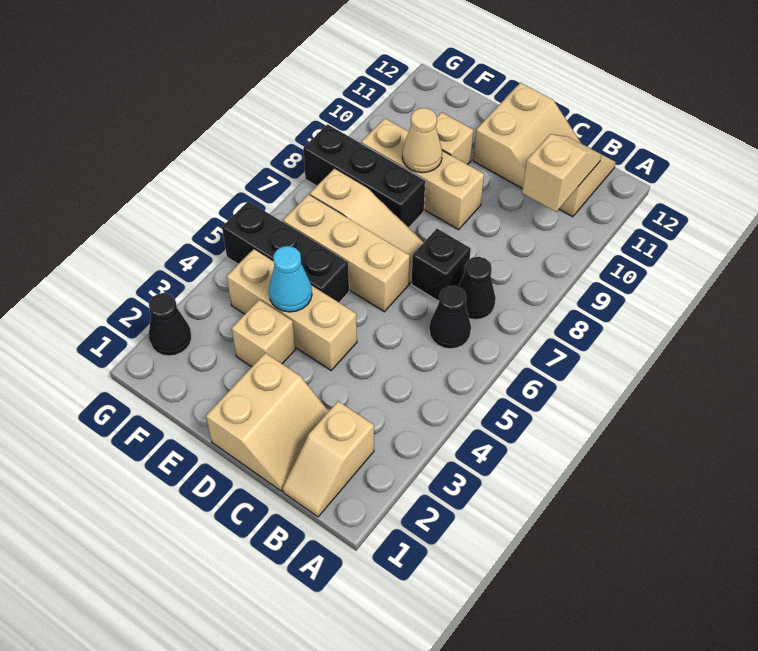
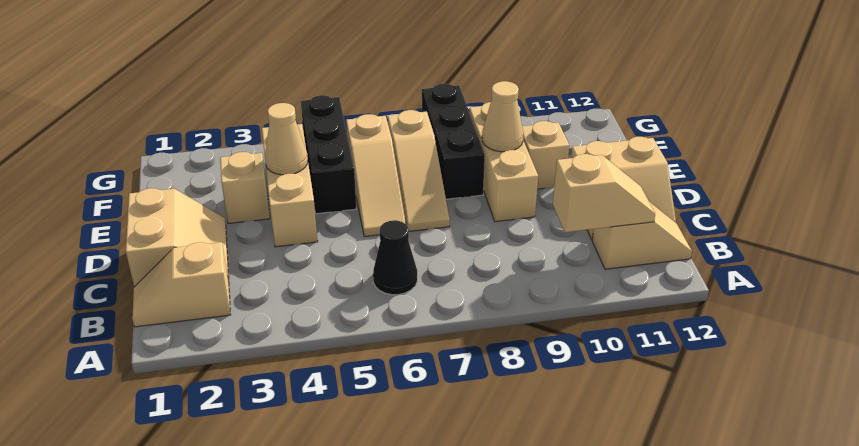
black 1x1 cone [458,257,496,320] -> none
tan 2x2 slope [206,353,329,491] -> tan 2x2 slope turned to [126,188,229,287]
black 1x1 brick [412,229,471,301] -> none
tan 1x3 brick [283,195,410,312] -> tan 1x3 slope [346,114,406,237]
cyan 1x1 cone [269,246,312,312] -> tan 1x1 cone [265,103,308,175]
black 1x1 cone [149,293,192,356] -> none

